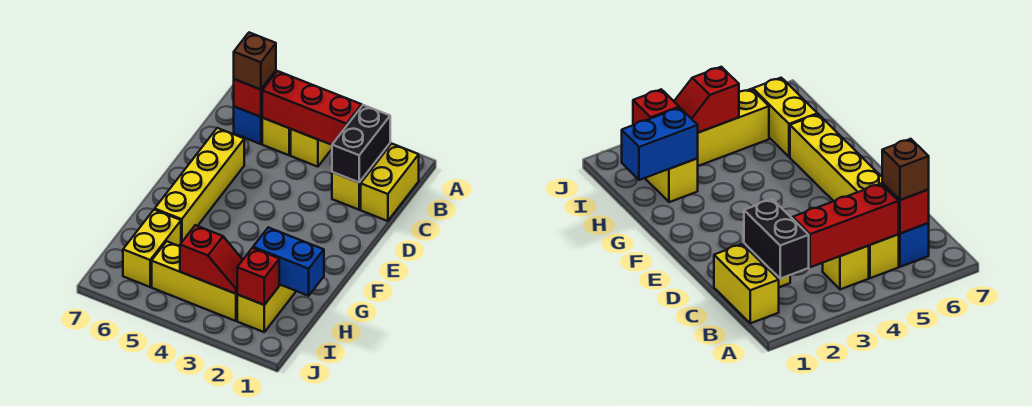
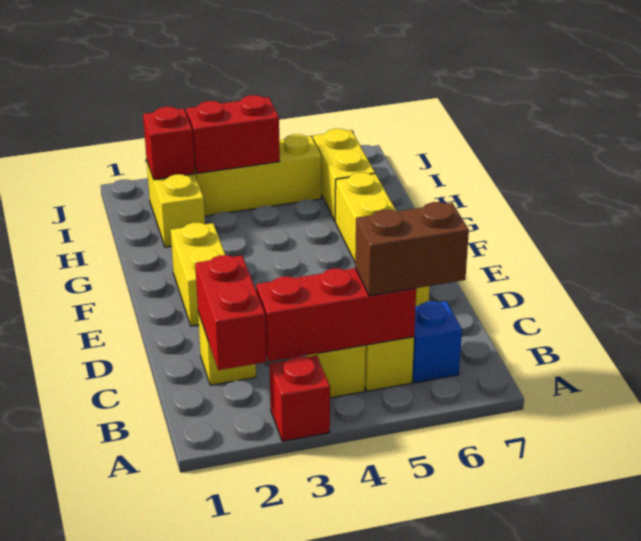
yellow 1x2 brick [361,144,419,221] -> yellow 1x2 brick moved to [171,223,225,326]
black 1x2 brick [332,105,390,182] -> red 1x2 brick [195,255,266,370]
red 1x1 brick [234,71,276,117] -> red 1x1 brick moved to [269,356,330,441]
brown 1x1 brick [234,33,276,89] -> brown 1x2 brick [355,202,469,296]
blue 1x2 brick [253,227,324,296] -> none
red 1x2 slope [180,225,243,294] -> red 1x2 brick [186,95,280,173]

